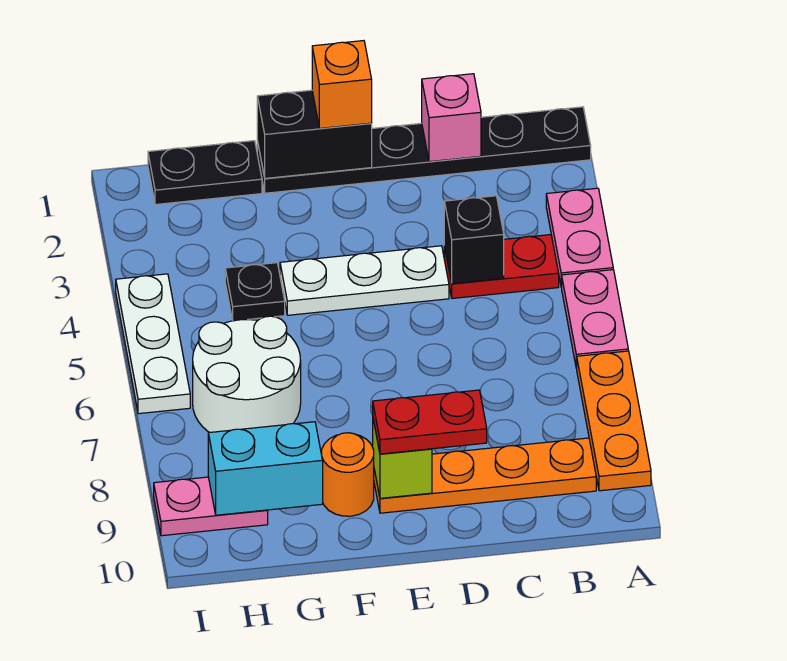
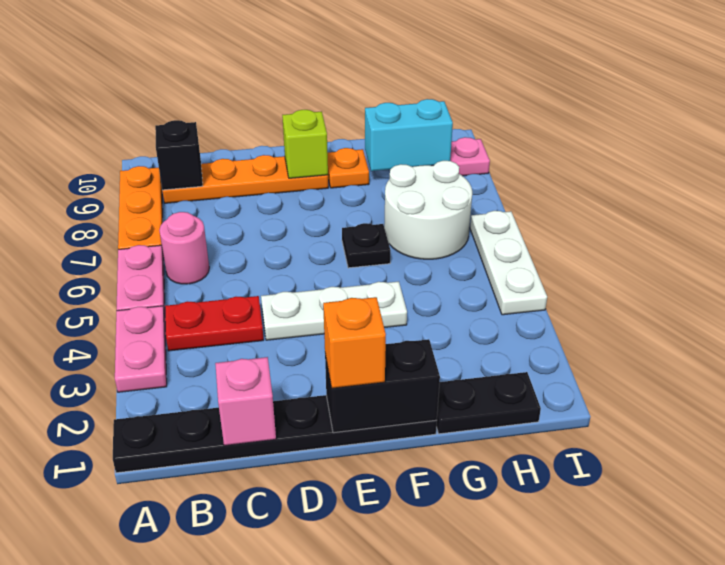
none -> pink 1x1 round brick [159,212,209,284]
black 1x1 brick [444,196,504,284] -> black 1x1 brick moved to [155,120,203,190]
red 1x2 plate [373,390,487,454] -> none
orange 1x1 round brick [322,433,374,516] -> orange 1x1 plate [328,148,369,188]
black 1x1 plate [225,263,285,321] -> black 1x1 plate moved to [342,223,391,268]

